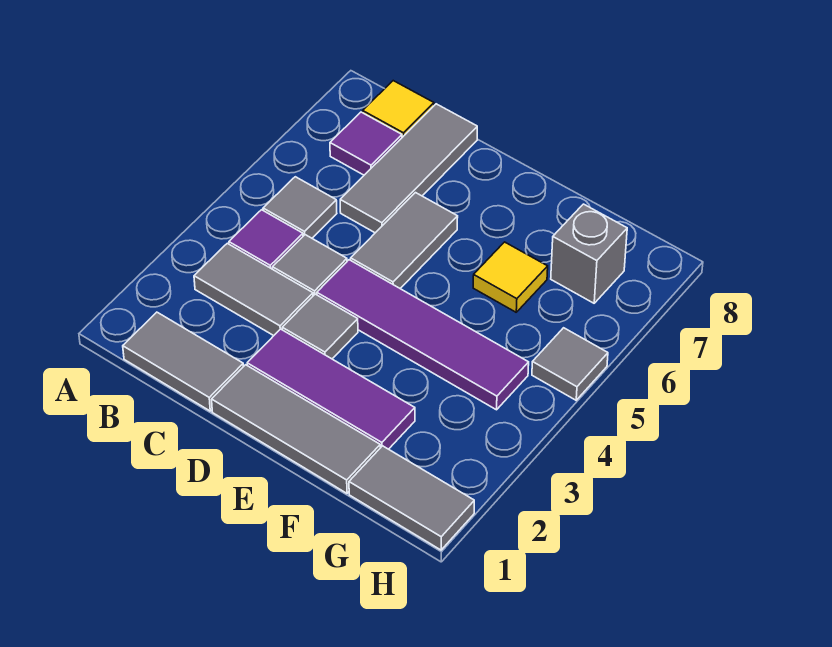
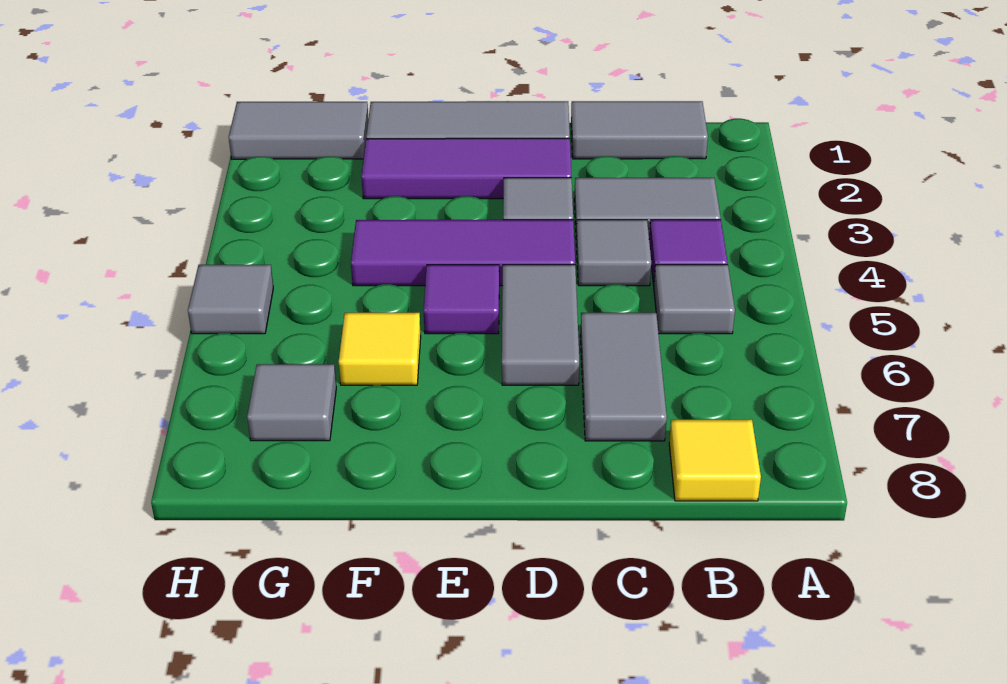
purple 1x1 tile [330,112,402,175] -> purple 1x1 tile moved to [424,265,499,334]
grey 1x3 tile [340,104,477,233] -> grey 1x2 tile [580,313,667,441]
purple 1x4 tile [317,260,529,410] -> purple 1x3 tile [351,220,575,286]
grey 1x1 brick [551,204,627,303] -> grey 1x1 tile [247,364,336,441]

